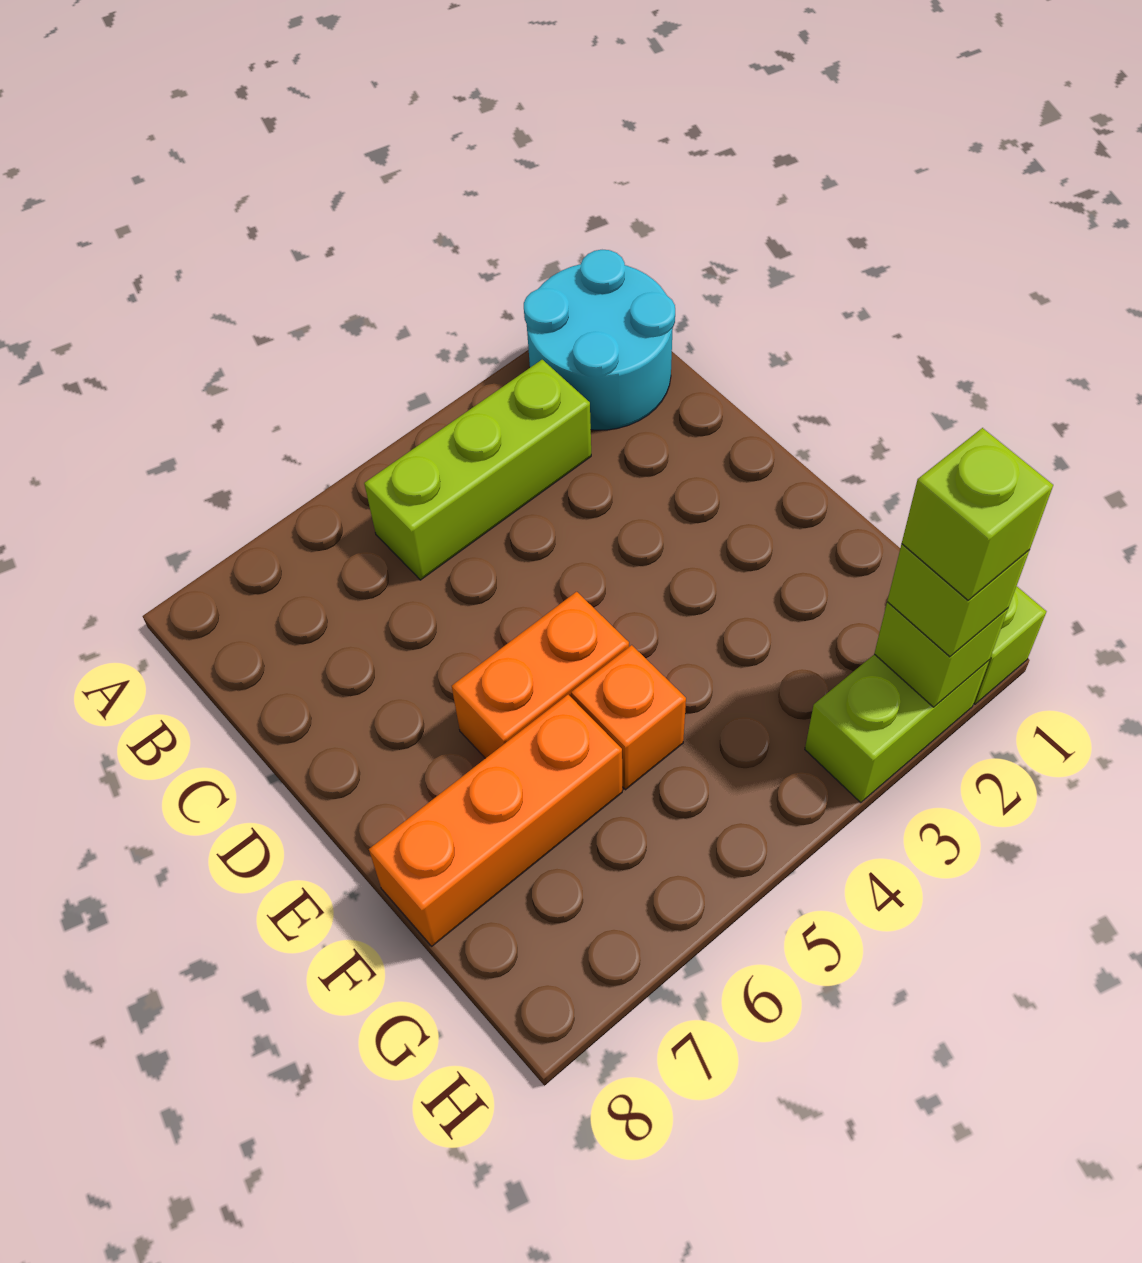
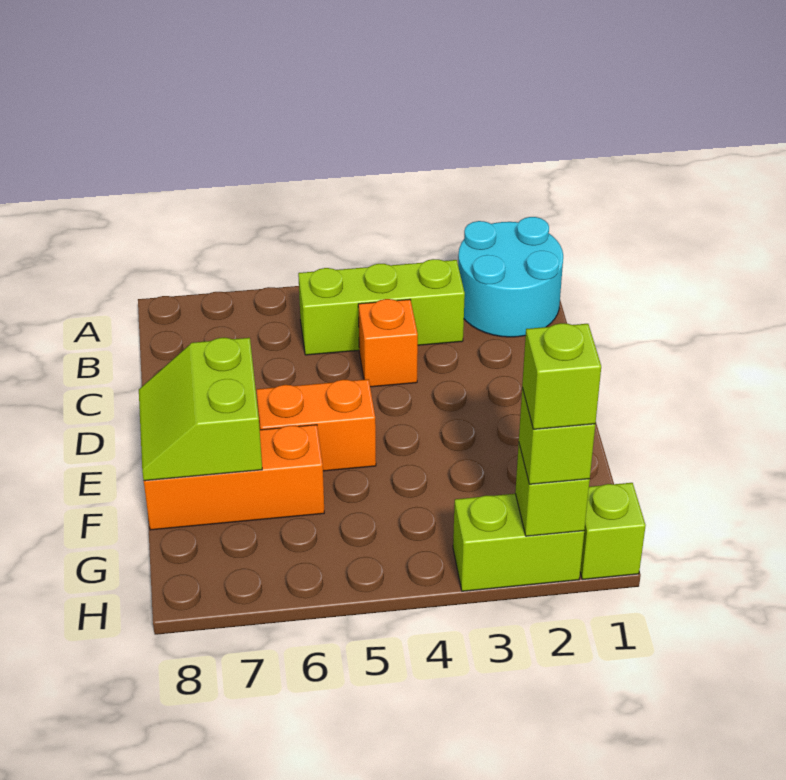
none -> lime 2x2 slope [139,338,262,481]
orange 1x1 brick [571,645,686,790] -> orange 1x1 brick moved to [358,299,418,387]

